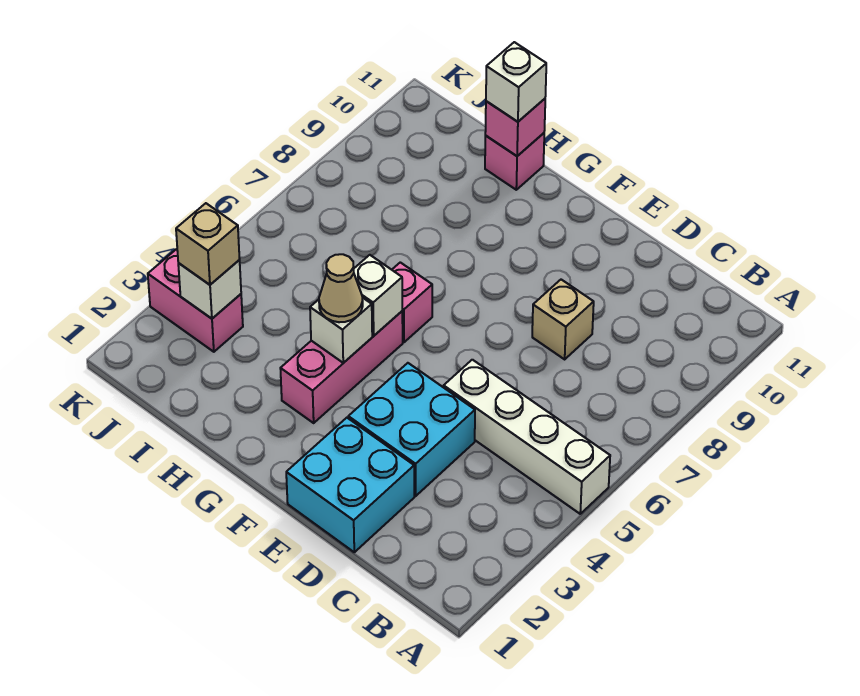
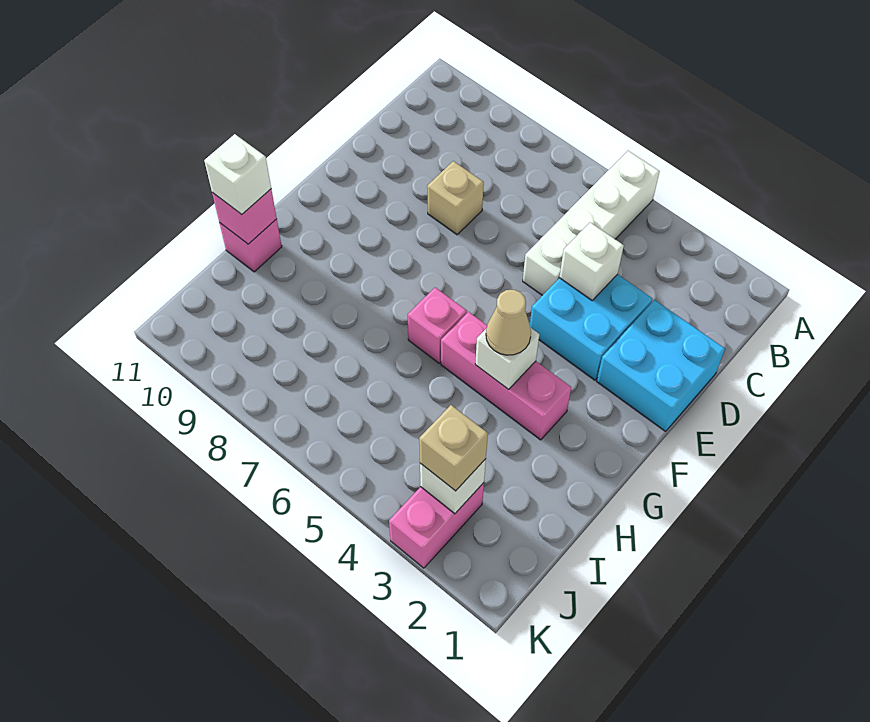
white 1x1 brick [354,255,402,336] -> white 1x1 brick moved to [559,223,624,300]

